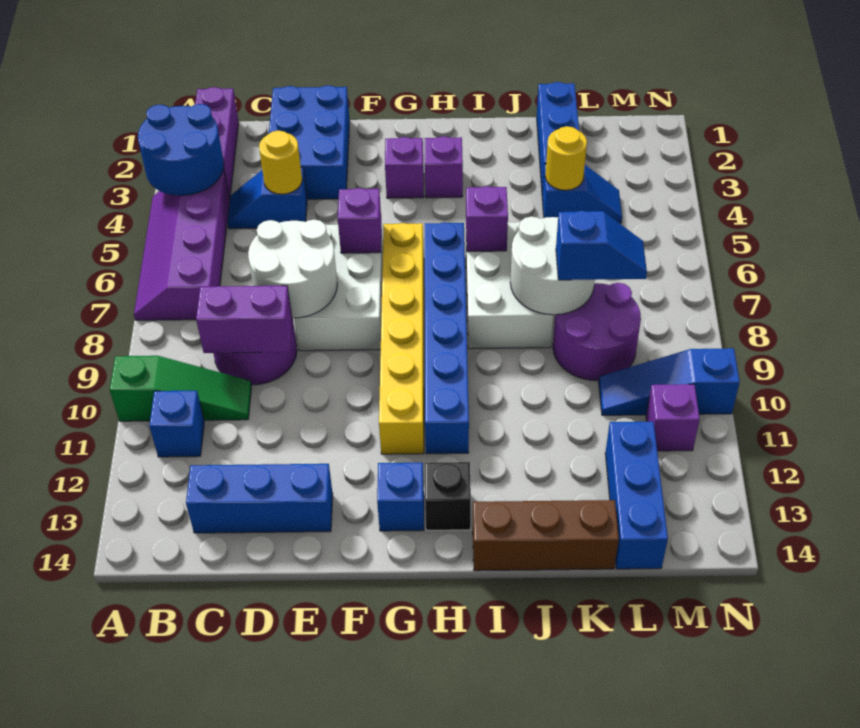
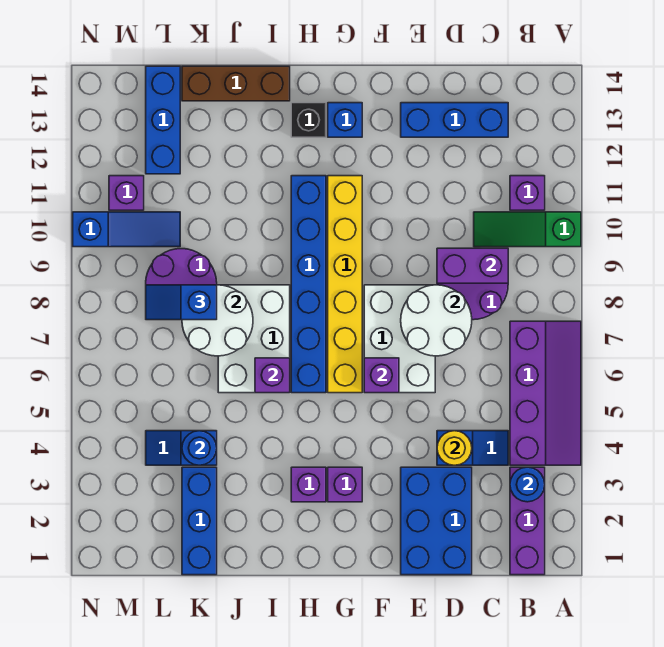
blue 2x2 round brick [138,104,224,196] -> blue 1x1 round brick [510,467,545,502]
blue 1x1 brick [149,391,204,457] -> purple 1x1 brick [510,176,545,210]
yellow 1x1 round brick [545,126,587,190] -> blue 1x1 round brick [182,431,217,465]

